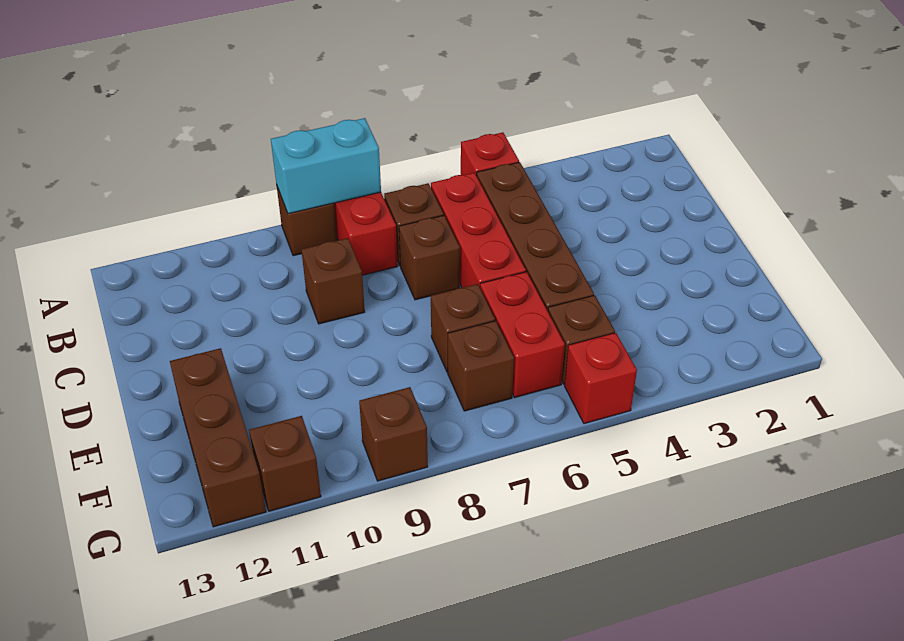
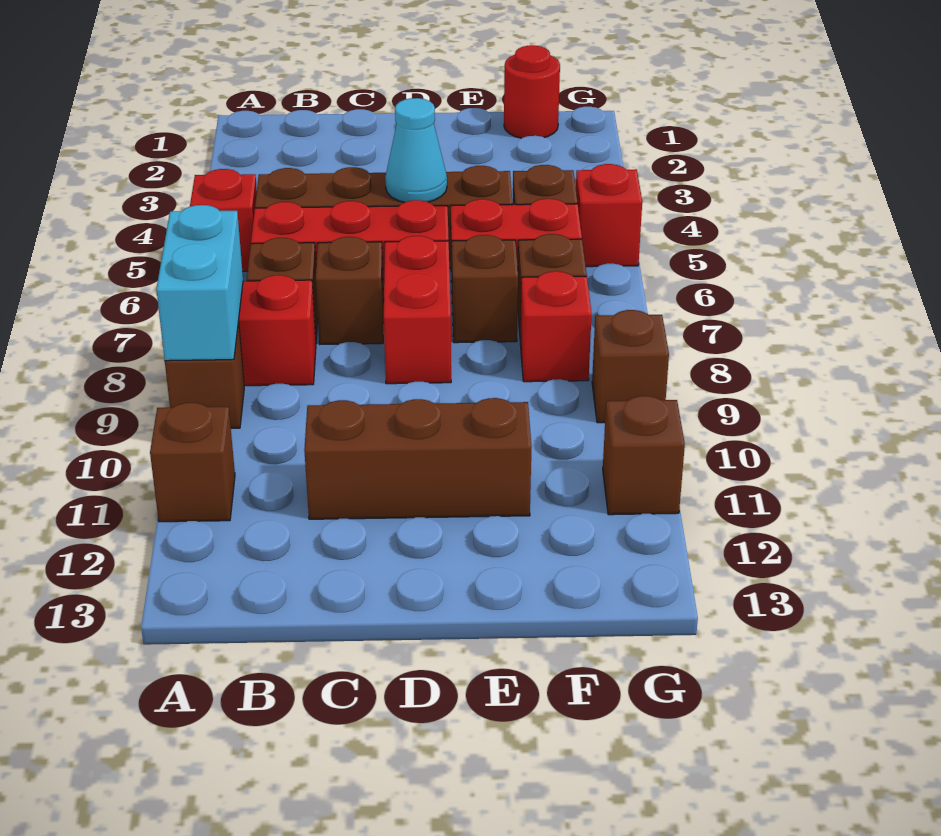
brown 1x1 brick [301,238,365,324] -> brown 1x1 brick moved to [150,403,235,522]
none -> cyan 1x1 cone [385,98,447,202]
none -> red 1x2 brick [384,236,451,384]
brown 1x3 brick [170,348,266,527] -> brown 1x3 brick moved to [304,398,532,519]
none -> red 1x1 round brick [504,45,560,138]
none -> red 1x1 brick [520,271,592,382]

